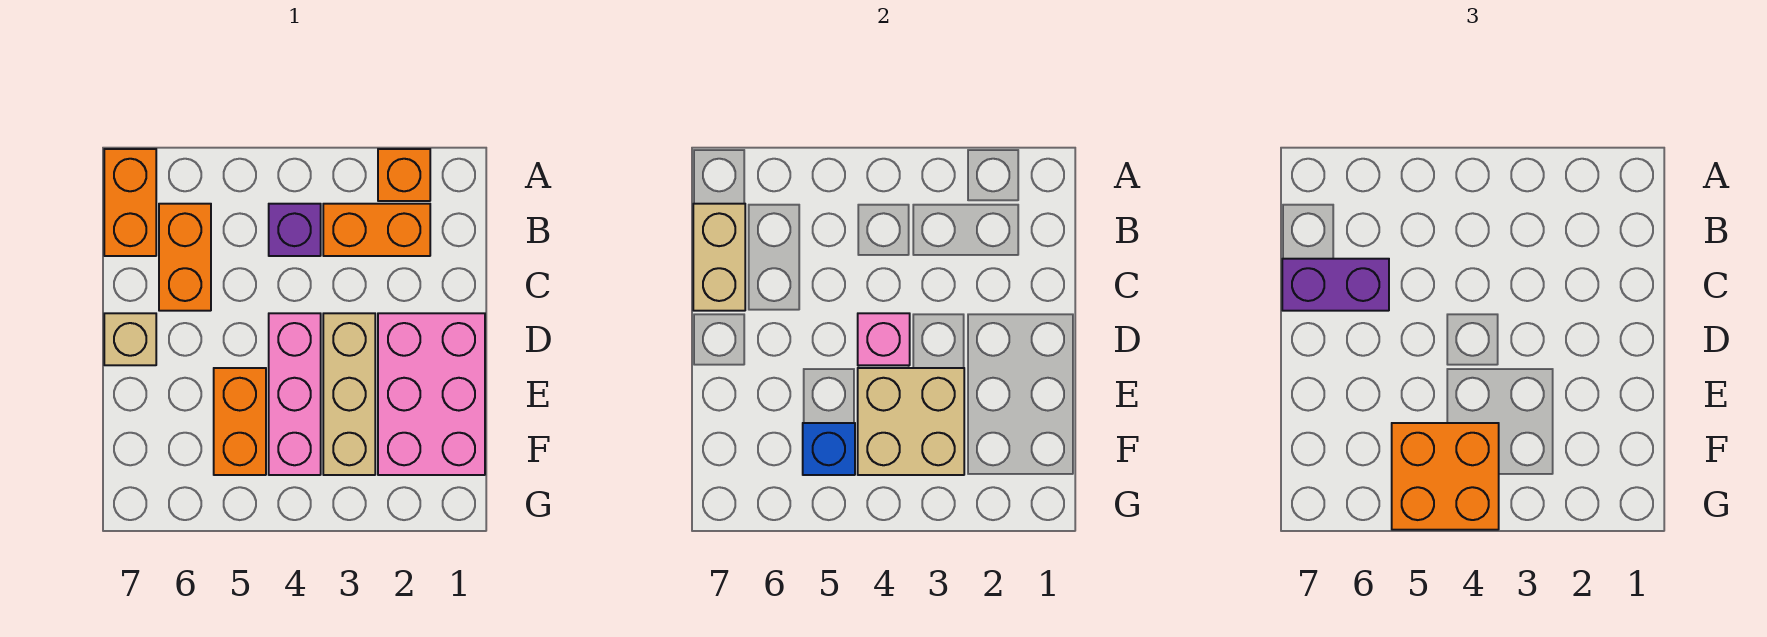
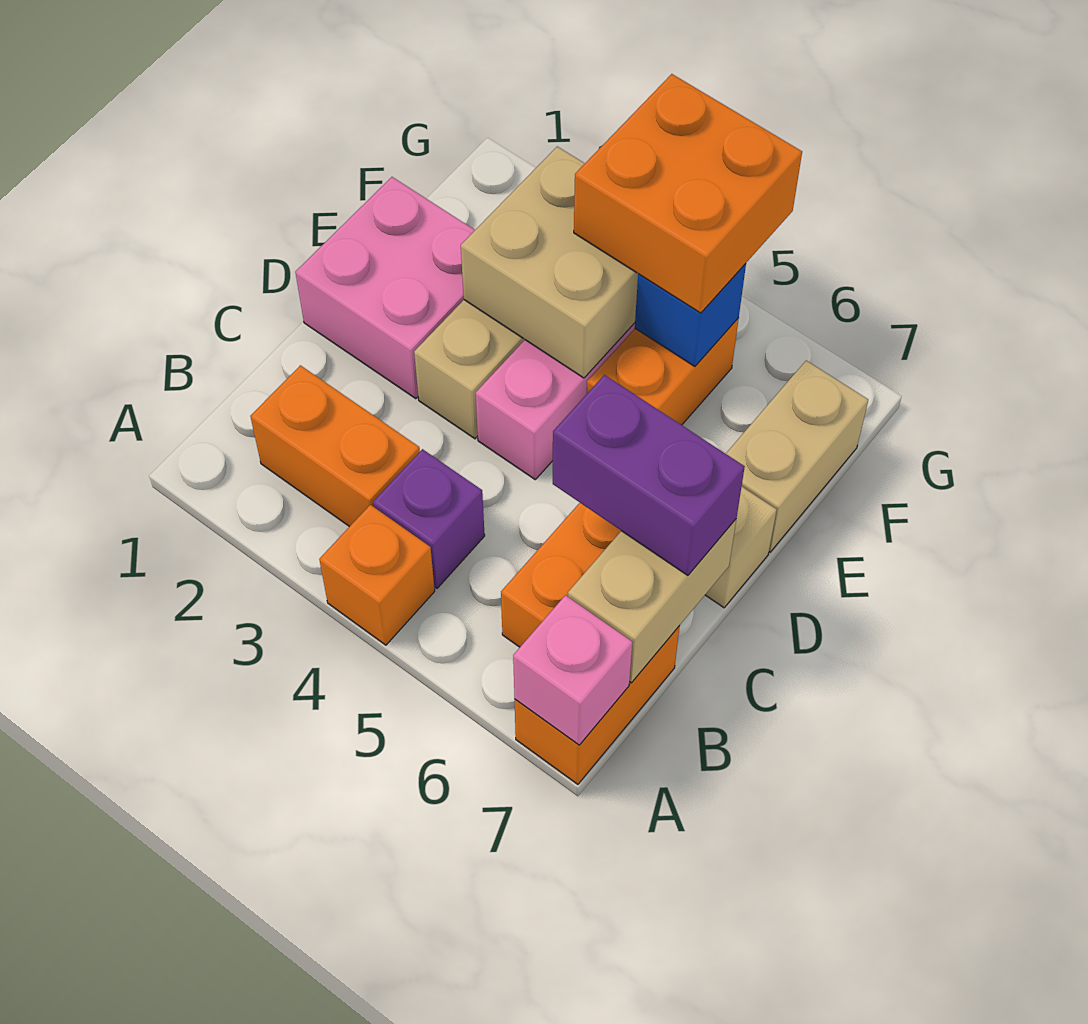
orange 1x1 brick [378,149,430,201] -> orange 1x1 brick moved to [319,505,435,645]
pink 2x3 brick [378,313,485,475] -> pink 2x2 brick [295,177,475,399]
pink 1x1 brick [858,313,910,365] -> pink 1x1 brick moved to [513,595,633,745]
none -> tan 1x2 brick [726,361,868,552]

